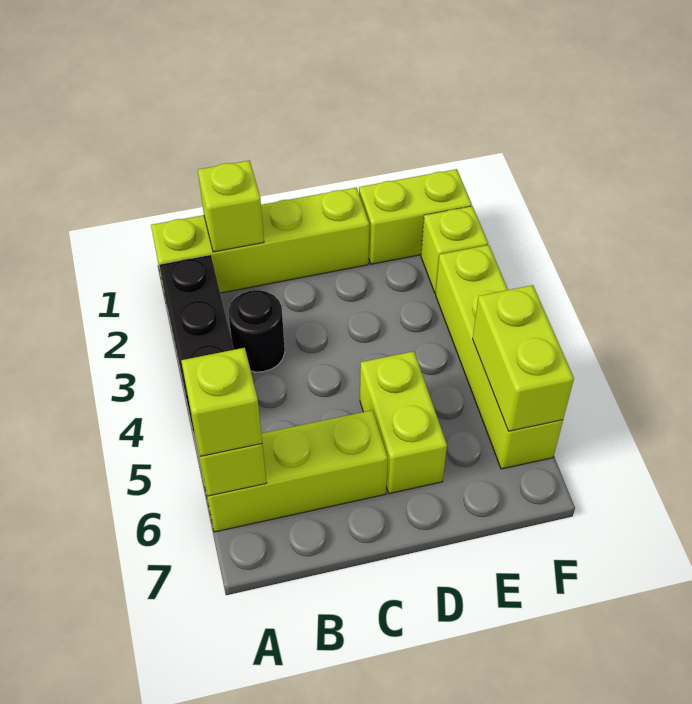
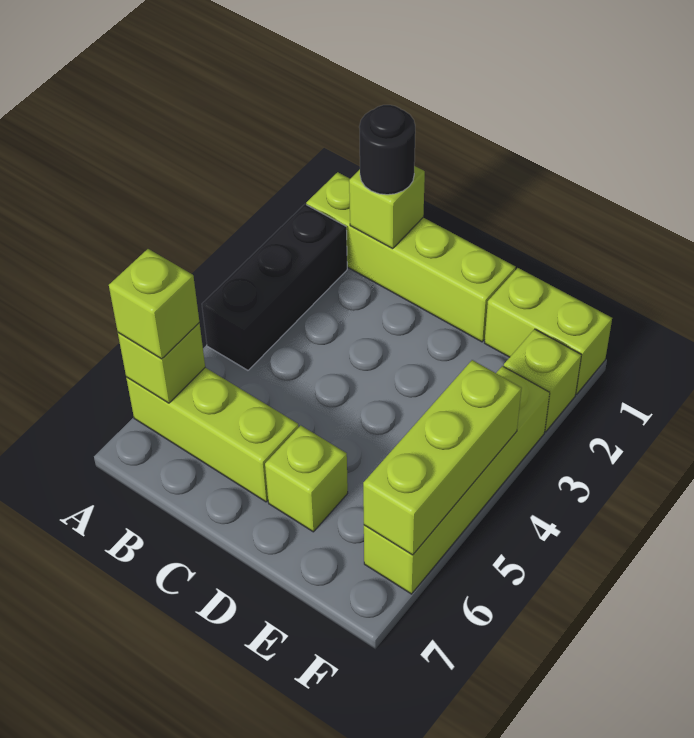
black 1x1 round brick [228,290,285,372] -> black 1x1 round brick moved to [359,105,415,195]
lime 1x2 brick [360,351,447,494] -> lime 1x1 brick [265,425,348,532]
lime 1x2 brick [473,285,574,431] -> lime 1x3 brick [363,360,522,555]

